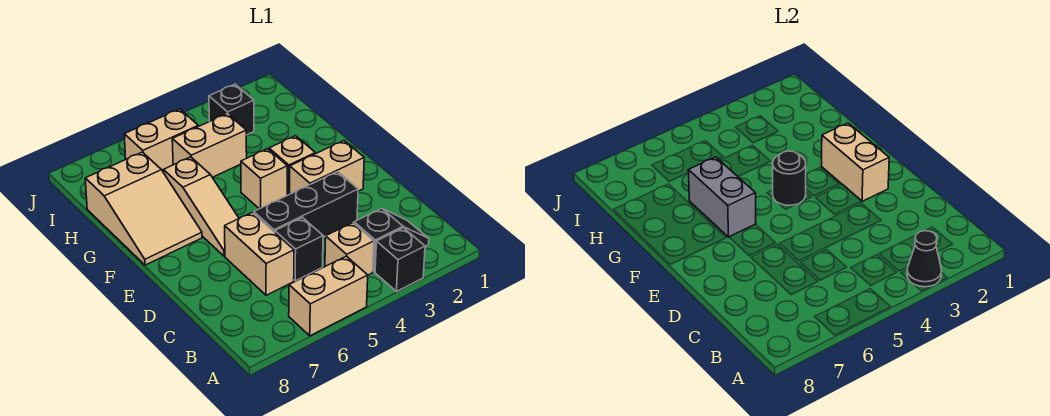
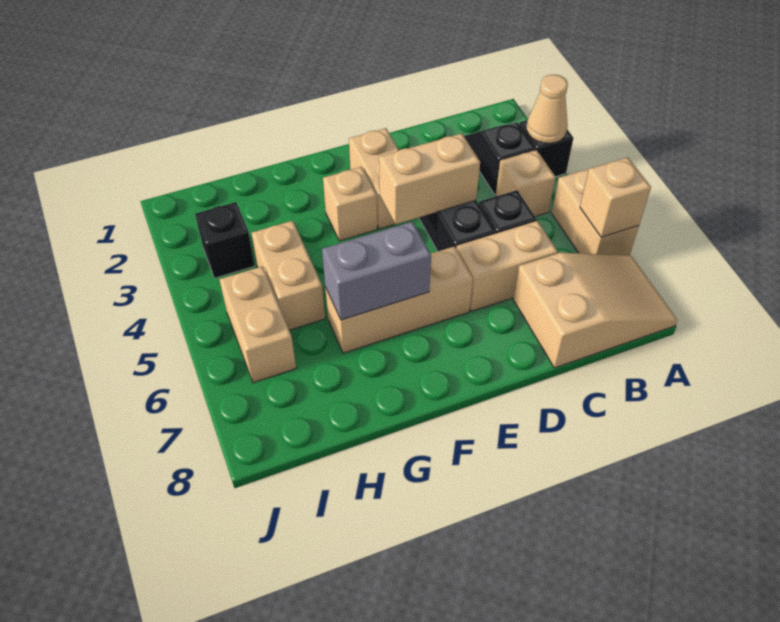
black 1x1 cone [907,231,942,287] -> tan 1x1 cone [527,75,568,143]
tan 1x2 brick [822,123,889,201] -> tan 1x2 brick moved to [379,133,480,224]
tan 1x3 slope [163,157,239,256] -> tan 1x3 brick [325,246,473,353]
tan 1x1 brick [241,149,287,209] -> tan 1x1 brick moved to [580,157,651,237]
black 1x1 round brick [772,151,806,205] -> none
tan 2x3 slope [85,152,202,265] -> tan 2x3 slope moved to [513,253,677,368]

